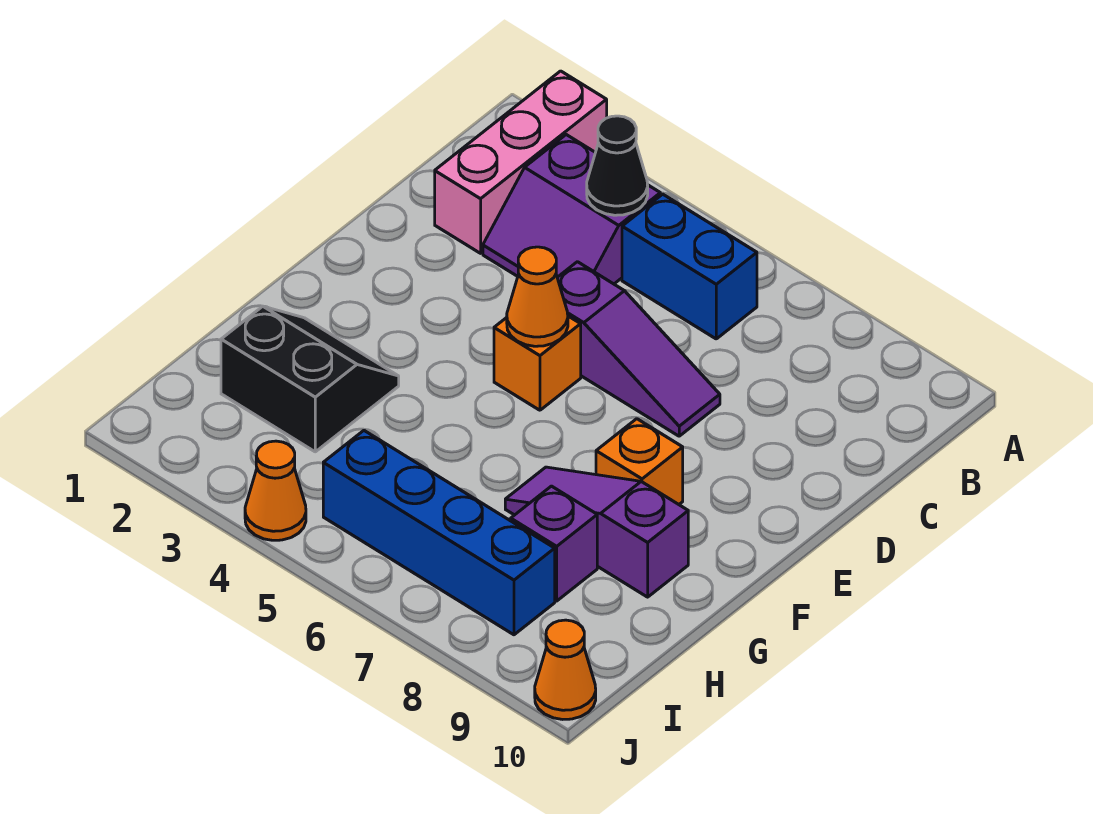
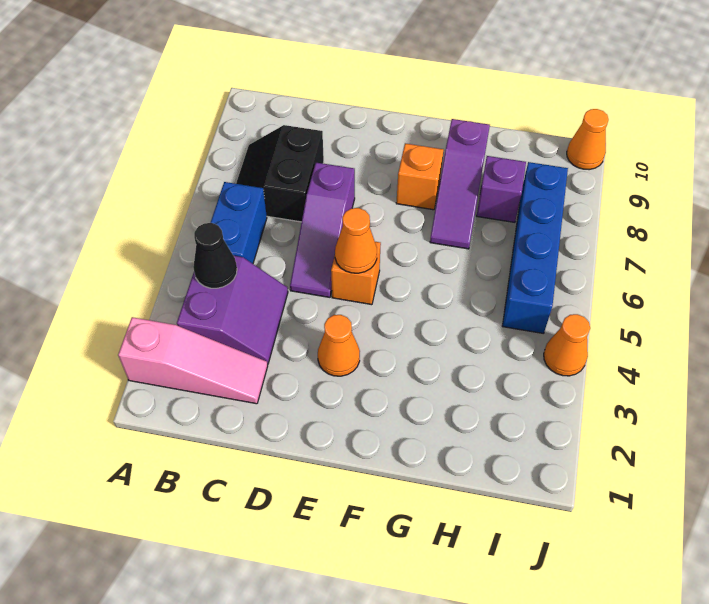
pink 1x3 brick [435,71,607,253] -> pink 1x3 slope [118,317,268,404]
purple 1x3 slope [557,262,720,436] -> purple 1x3 slope turned to [290,163,355,297]
none -> orange 1x1 cone [318,315,360,376]
black 2x2 slope [221,306,399,452] -> black 2x2 slope moved to [236,125,324,222]

